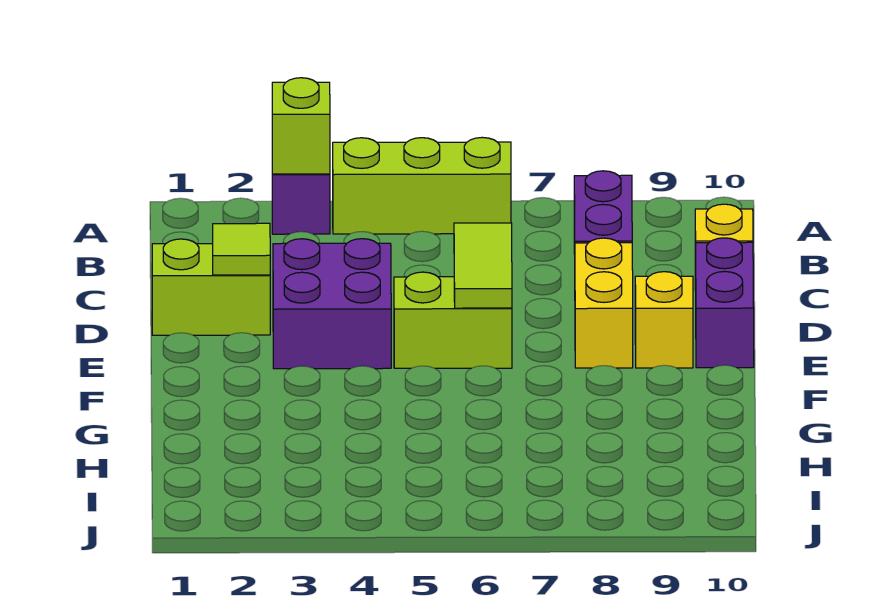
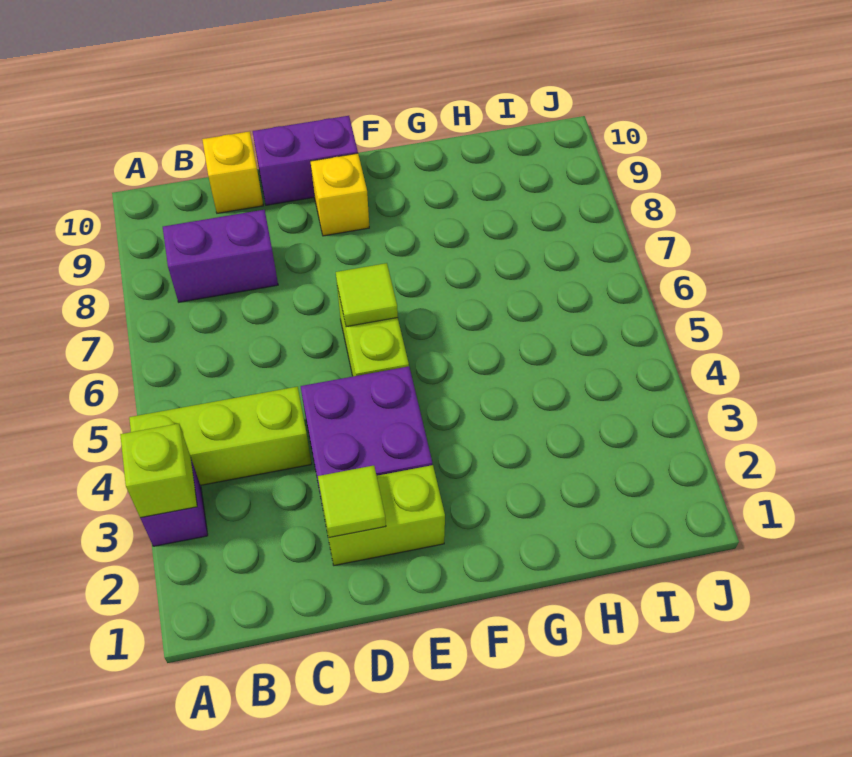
lime 1x3 brick [333,137,511,234] -> lime 1x3 brick turned to [129,387,312,485]
lime 1x2 brick [152,239,270,335] -> lime 1x2 brick turned to [321,465,445,566]
lime 1x2 tile [454,223,512,308] -> lime 1x1 tile [336,263,398,327]
yellow 1x2 brick [575,238,633,368] -> none

